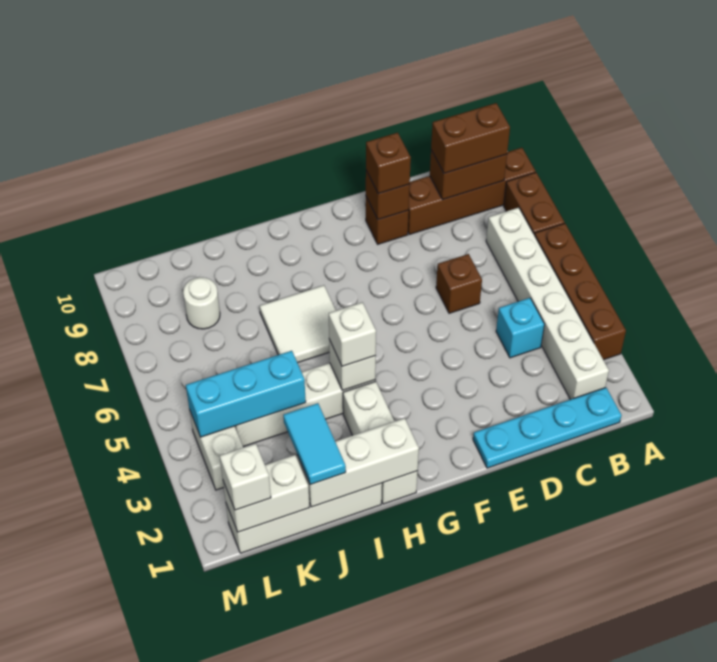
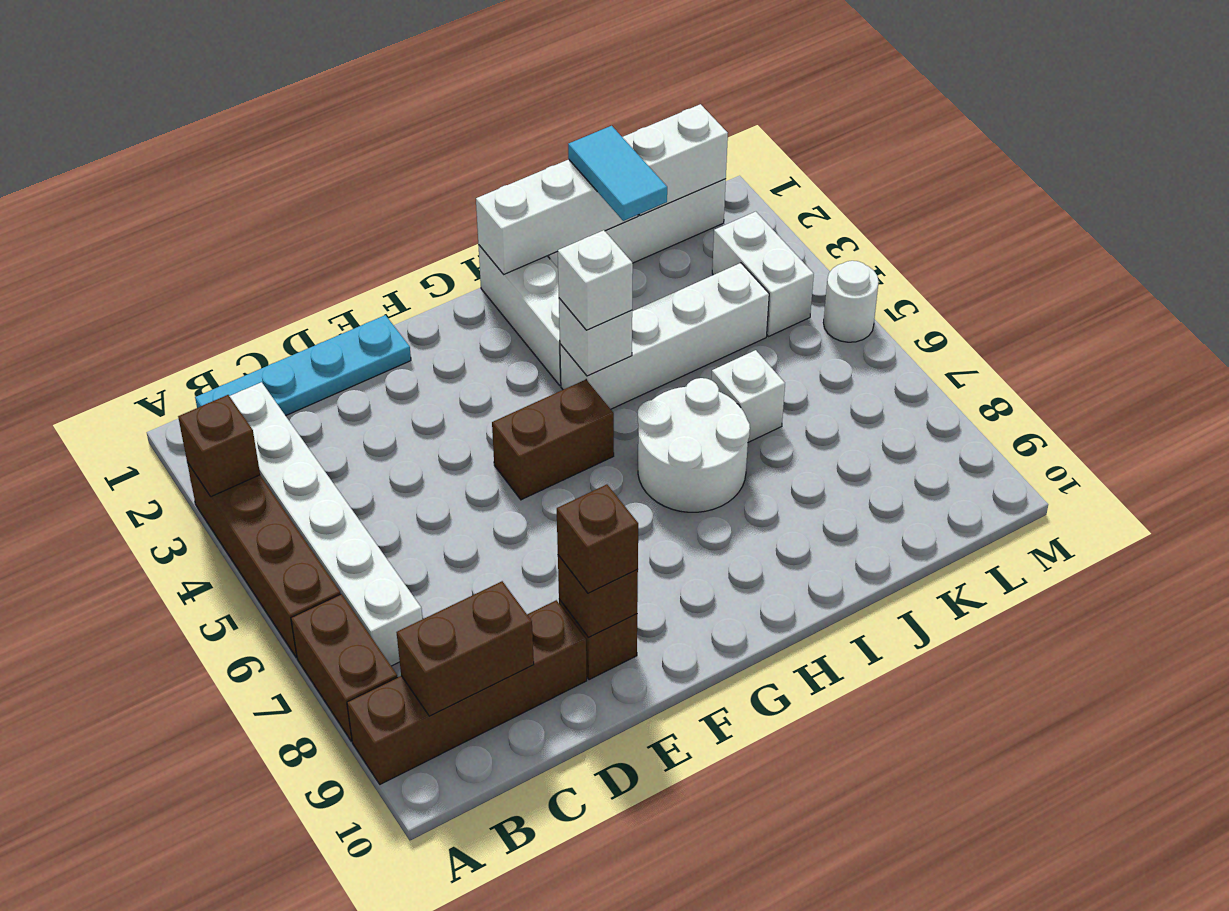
brown 1x2 brick [431,103,510,173] -> brown 1x2 brick moved to [492,380,614,500]
cyan 1x1 brick [496,298,544,358] -> none
brown 1x1 brick [436,254,482,313] -> brown 1x1 brick moved to [178,395,260,497]
white 2x2 tile [260,285,336,363] -> white 2x2 round brick [638,378,750,512]
cyan 1x3 brick [186,351,306,437] -> none
white 1x1 round brick [183,277,220,329] -> white 1x1 round brick moved to [823,261,879,342]
white 1x1 brick [220,444,271,510] -> white 1x1 brick moved to [711,350,785,442]

